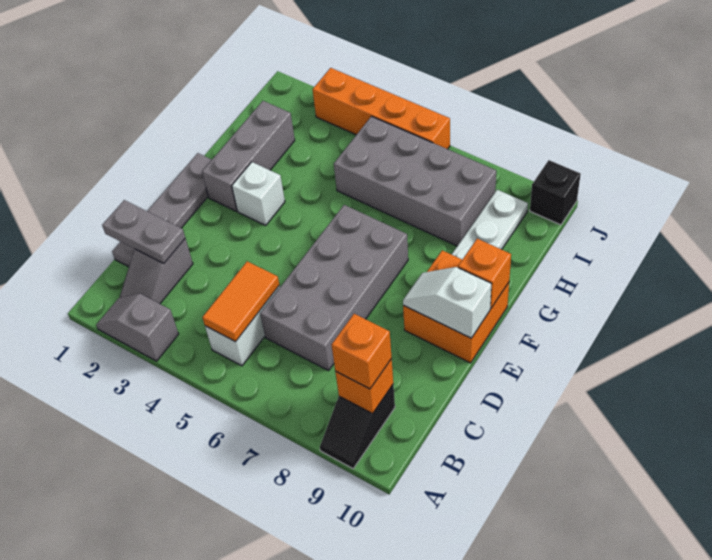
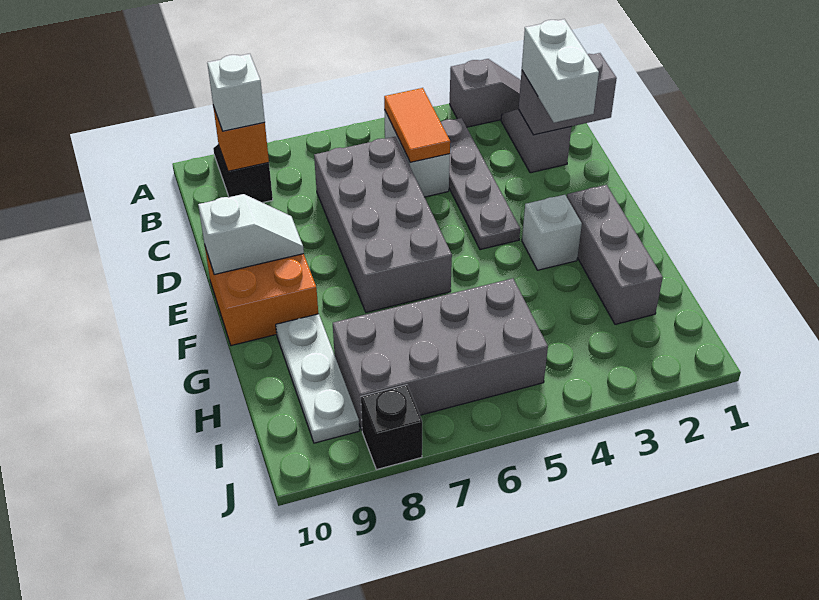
orange 1x1 brick [332,314,392,389] -> white 1x1 brick [207,54,265,131]
grey 1x4 plate [112,153,212,267] -> grey 1x4 plate moved to [441,118,520,250]
grey 1x2 plate [102,200,185,263] -> grey 1x2 brick [519,53,617,135]
none -> white 1x2 brick [522,19,599,123]
orange 1x1 brick [458,239,511,308] -> none
orange 1x4 brick [313,68,450,149] -> none
black 1x1 brick [530,160,581,225] -> black 1x1 brick moved to [361,385,422,470]

